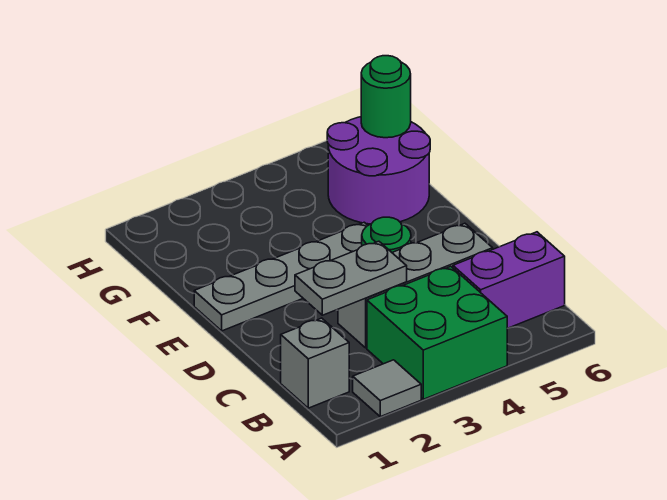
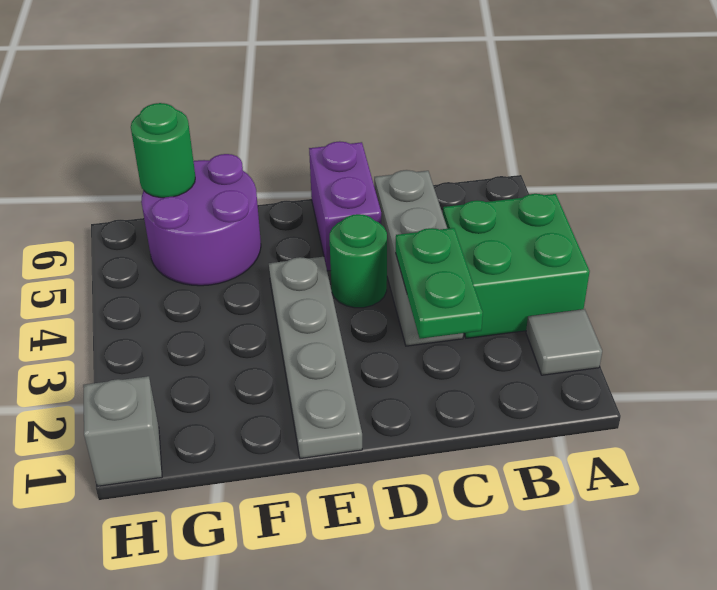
grey 1x1 brick [281,318,349,408] -> grey 1x1 brick moved to [83,376,162,486]
purple 1x2 brick [453,232,565,328] -> purple 1x2 brick moved to [309,141,381,271]
grey 1x2 plate [295,241,407,315] -> green 1x2 plate [396,228,483,339]

